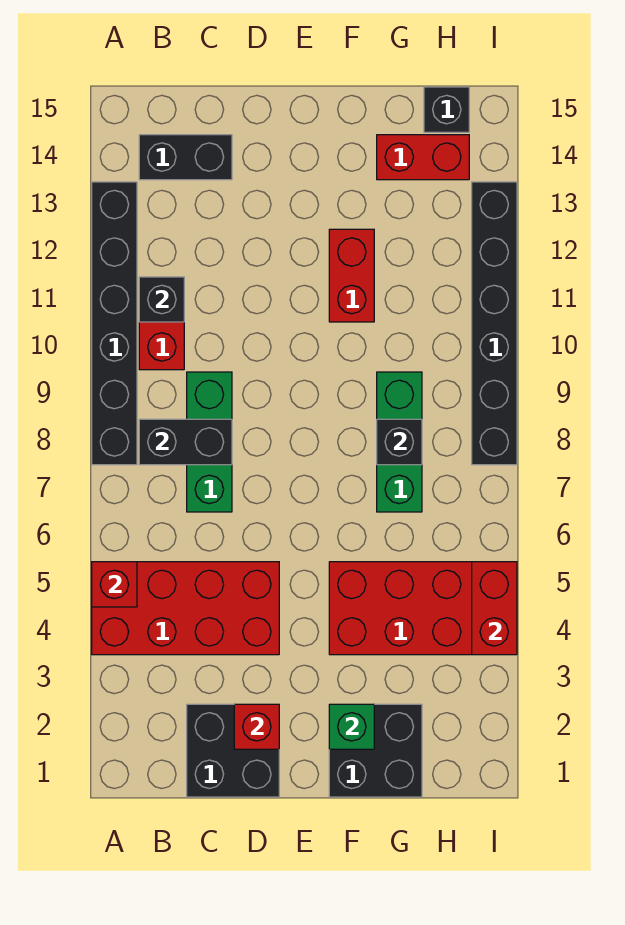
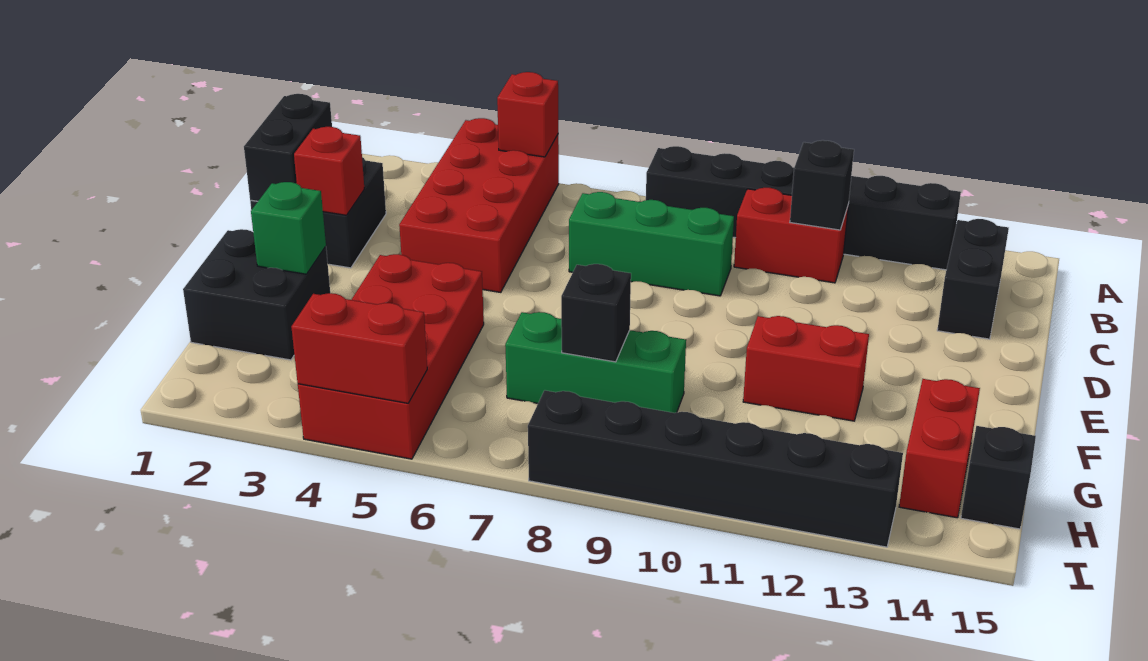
black 1x2 brick [139,419,232,465] -> black 1x2 brick moved to [244,94,332,201]

